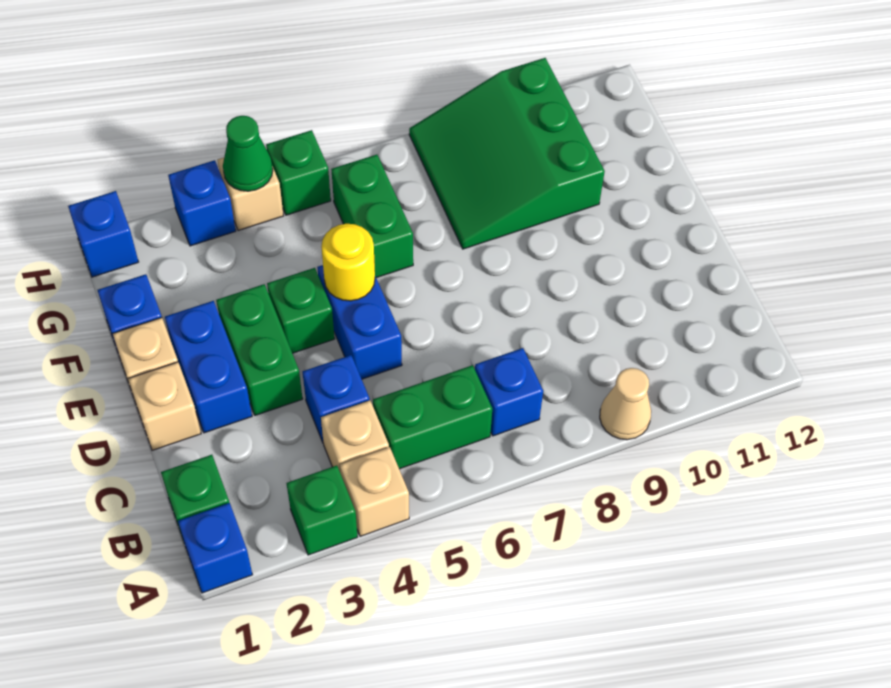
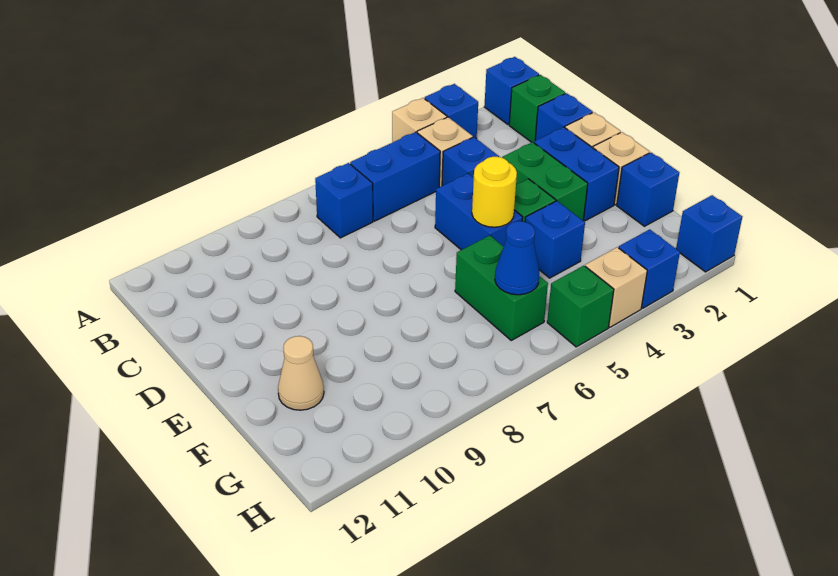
green 1x1 brick [286,466,358,555] -> blue 1x1 brick [425,84,478,139]
tan 1x1 cone [600,368,651,440] -> tan 1x1 cone moved to [278,336,324,410]
green 1x2 brick [373,365,492,469] -> blue 1x2 brick [350,132,440,221]
none -> blue 1x1 brick [535,93,593,140]
none -> blue 1x1 brick [525,201,585,278]
green 3x3 slope [409,58,605,249] -> none
none -> blue 1x1 cone [495,221,539,295]
green 1x1 cone [223,116,273,191] -> none

